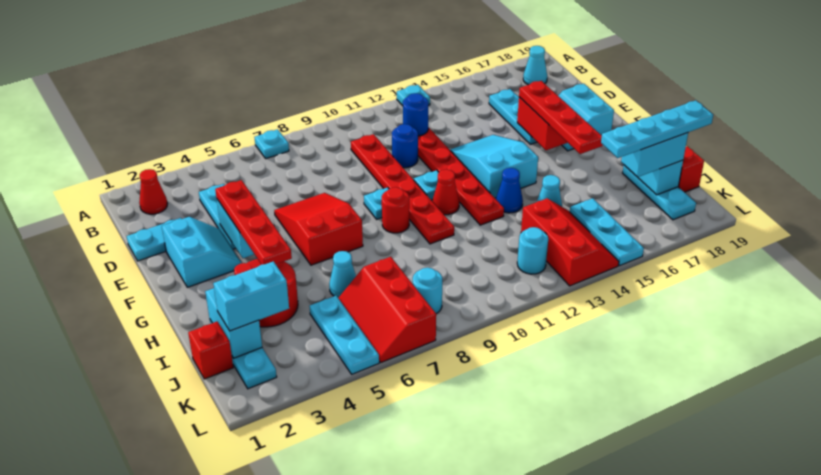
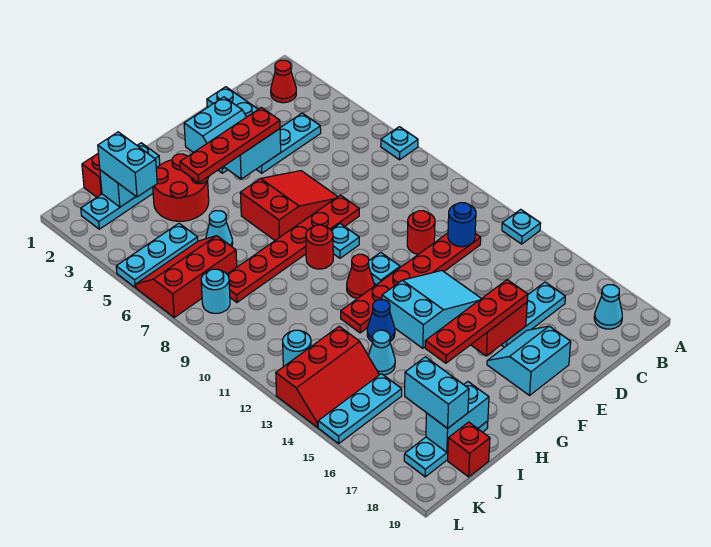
red 1x6 plate [351,134,454,244] -> red 1x6 plate moved to [227,195,359,302]
blue 1x1 round brick [392,124,418,168] -> red 1x1 round brick [407,211,435,254]
cyan 1x4 plate [601,100,713,158] -> none

